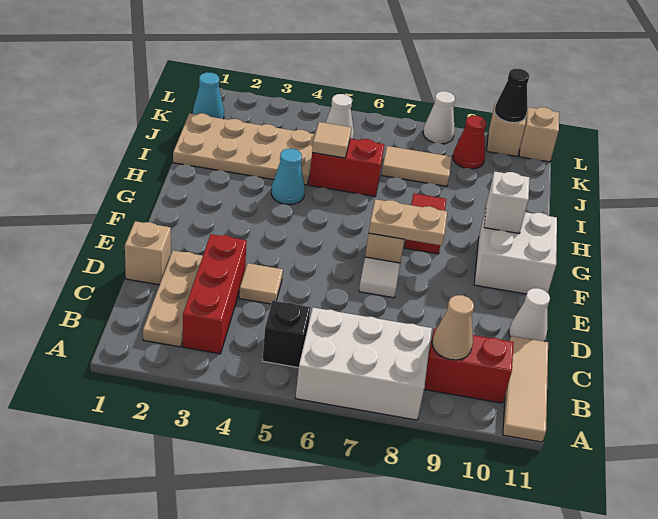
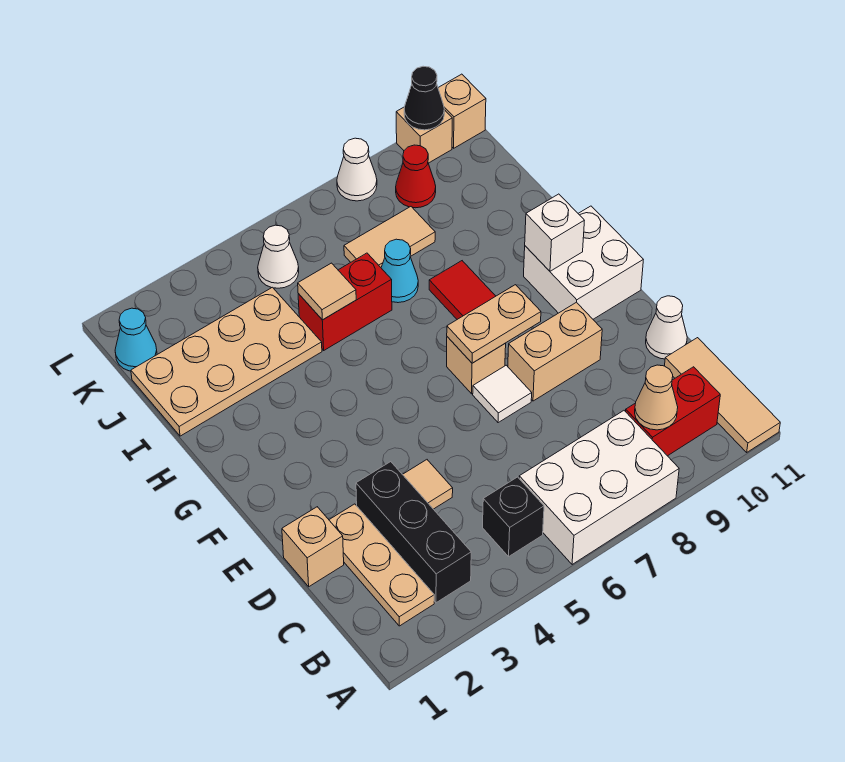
red 1x3 brick [183,234,247,354] -> black 1x3 brick [356,462,471,603]
none -> tan 1x2 brick [508,302,602,401]
cyan 1x1 cone [271,149,305,205] -> cyan 1x1 cone moved to [381,239,418,303]

